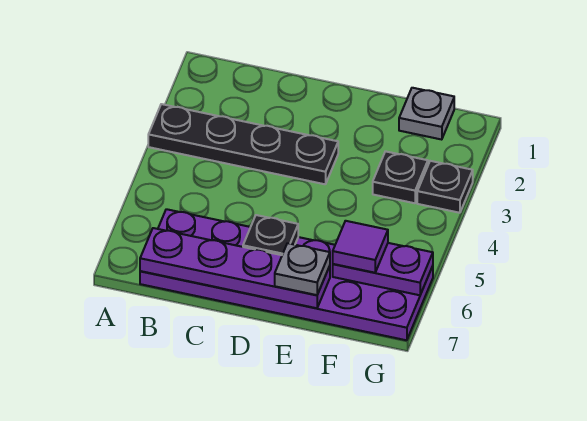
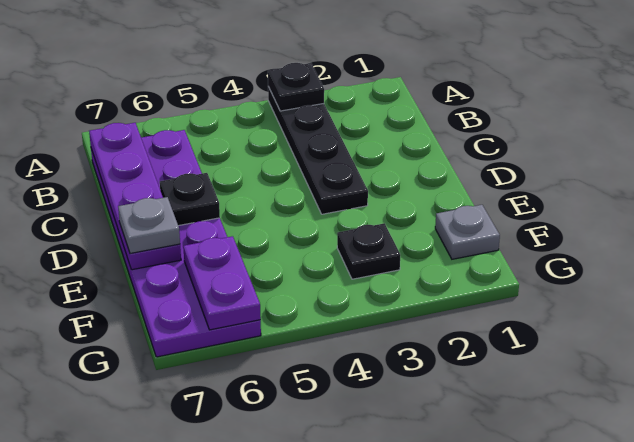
purple 1x1 tile [333,221,388,273] -> none
black 1x1 plate [417,161,473,213] -> black 1x1 plate moved to [268,63,324,111]

